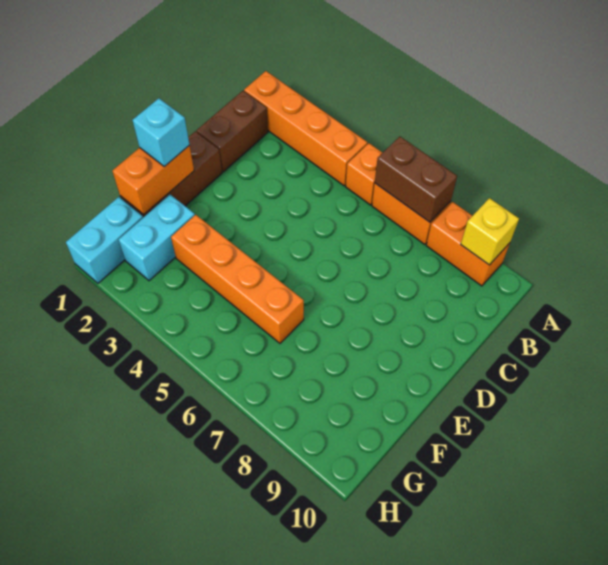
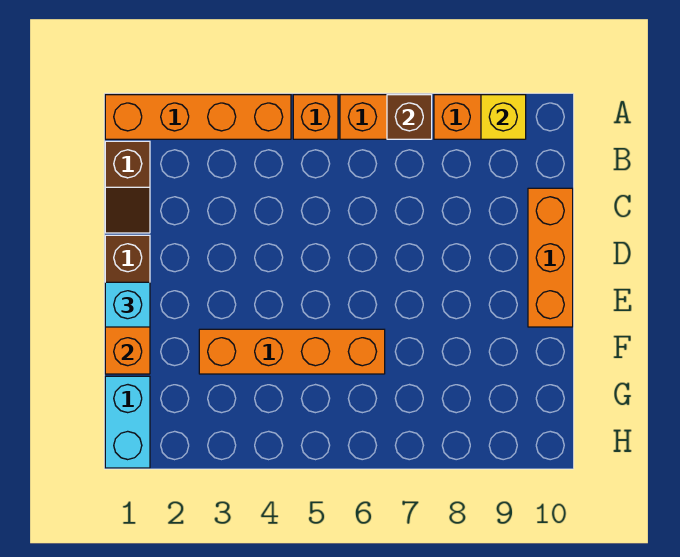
brown 1x2 brick [375,137,457,222] -> brown 1x1 brick [387,95,432,139]
brown 1x2 brick [197,91,268,172] -> brown 1x2 slope [105,141,150,233]
none -> orange 1x3 brick [528,188,573,327]
cyan 1x2 brick [118,195,195,281] -> none

